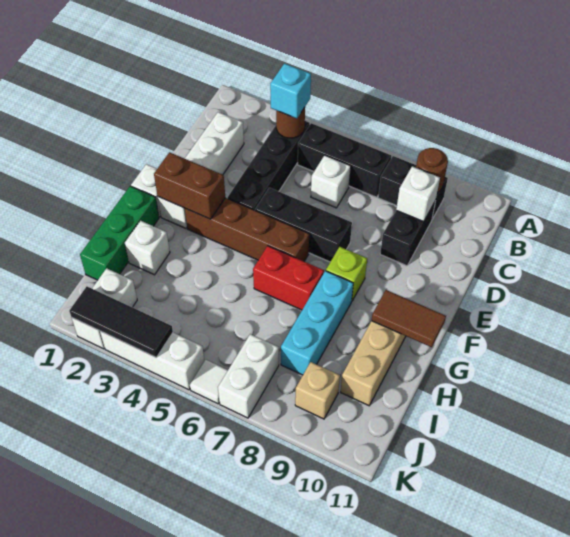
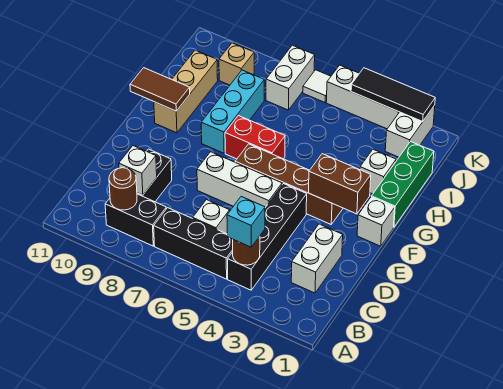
white 1x4 brick [158,112,244,228] -> white 1x2 brick [291,224,343,293]
black 1x3 brick [255,188,352,262] -> white 1x3 brick [197,152,282,207]
lime 1x1 brick [326,247,367,301] -> none

